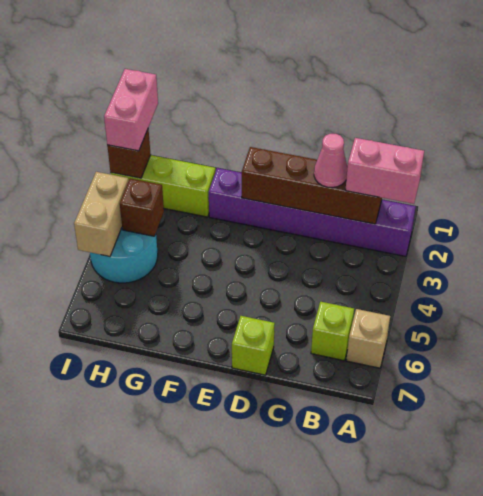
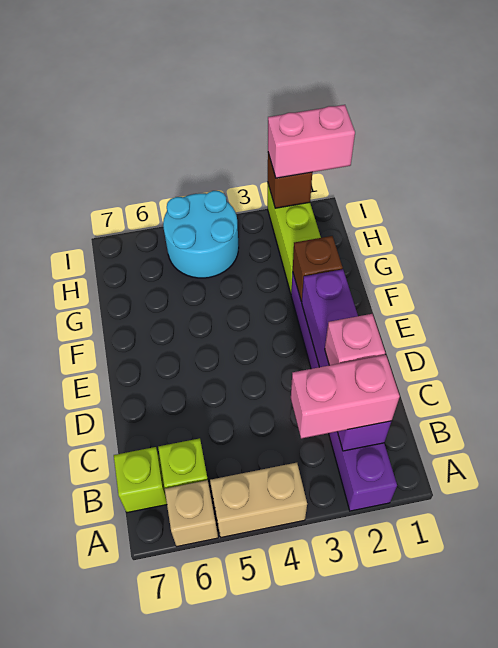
pink 1x2 brick [346,138,424,204] -> pink 1x2 brick turned to [291,355,400,439]
brown 1x4 brick [242,147,382,224] -> purple 1x4 brick [302,269,391,451]
pink 1x1 cone [314,134,348,188] -> pink 1x1 brick [325,314,385,365]
lime 1x1 brick [232,316,275,375] -> lime 1x1 brick moved to [114,447,167,513]
brown 1x1 brick [120,178,164,236] -> brown 1x1 brick moved to [293,236,343,302]
tan 1x2 brick [74,172,128,257] -> tan 1x2 brick moved to [210,463,307,537]

